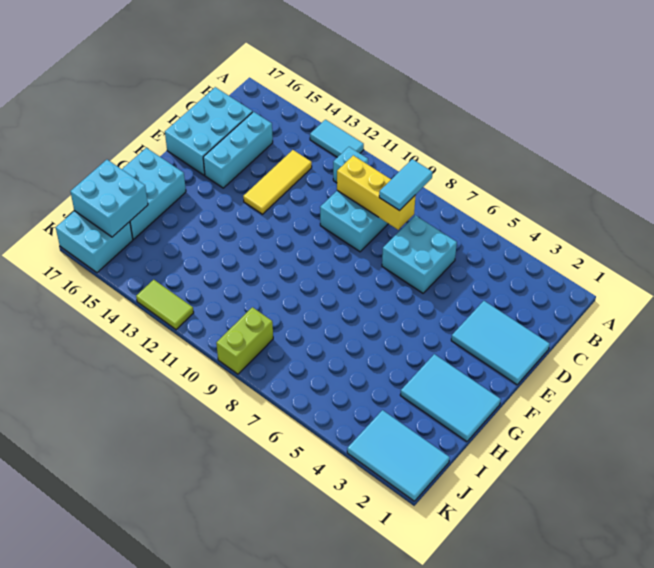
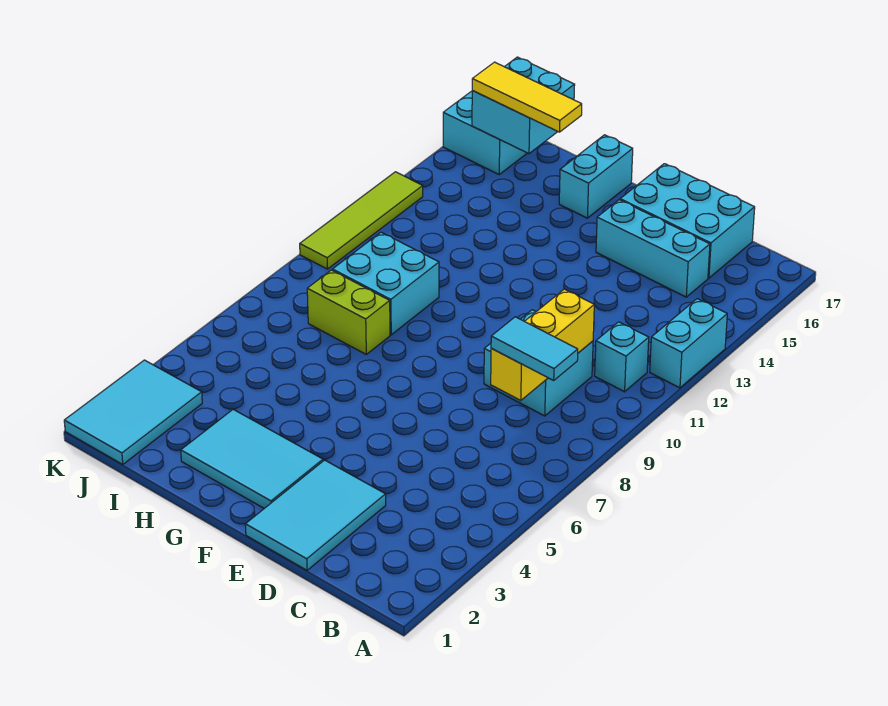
cyan 1x2 tile [310,120,364,157] -> cyan 1x2 brick [650,299,727,388]
cyan 2x2 brick [382,215,457,293] -> cyan 2x2 brick moved to [333,232,439,335]
yellow 1x3 tile [243,150,312,214] -> yellow 1x3 tile moved to [472,62,582,132]
cyan 2x3 tile [400,354,501,442] -> cyan 2x3 tile turned to [181,409,323,508]
cyan 2x3 brick [122,148,186,239] -> cyan 1x2 brick [559,135,633,218]
lime 1x2 brick [216,307,273,374] -> lime 1x2 brick moved to [307,270,390,354]
lime 1x2 tile [136,280,194,330] -> lime 1x4 tile [300,172,423,269]

